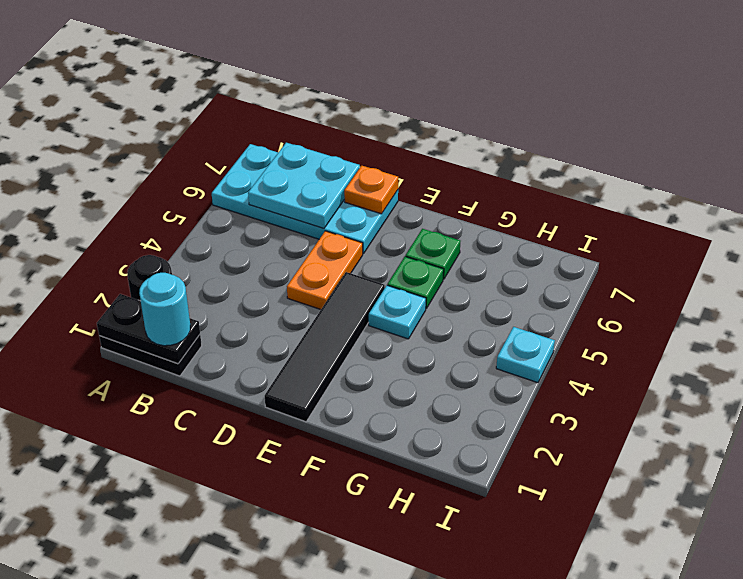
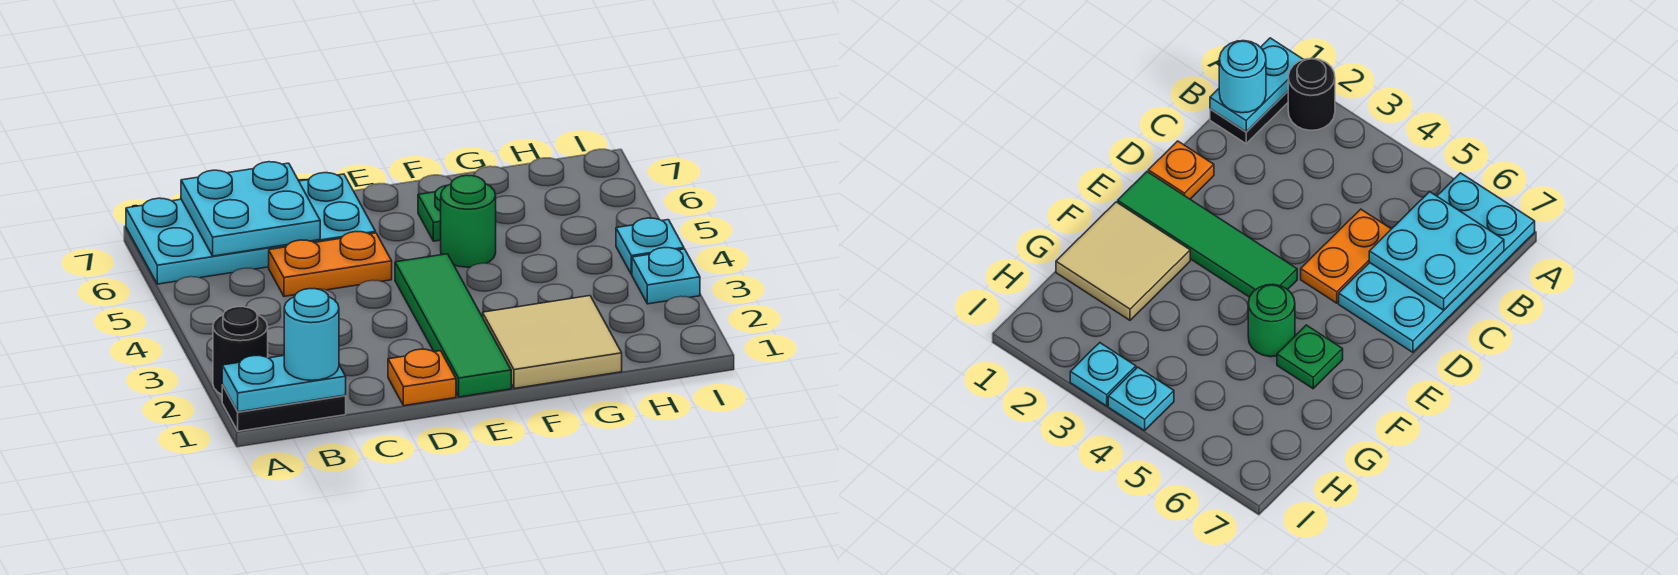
black 1x2 plate [97,294,200,364] -> cyan 1x2 plate [222,356,346,412]
orange 1x2 plate [287,231,363,310] -> orange 1x2 plate turned to [269,232,392,296]
orange 1x1 plate [344,166,398,214] -> orange 1x1 plate moved to [388,349,456,406]
black 1x4 tile [265,272,385,422] -> green 1x4 tile [395,254,511,397]
none -> tan 2x2 tile [483,296,622,388]
cyan 1x1 plate [369,285,426,339] -> cyan 1x1 plate moved to [632,248,700,304]
green 1x1 plate [388,256,444,309] -> green 1x1 round brick [441,175,496,267]

